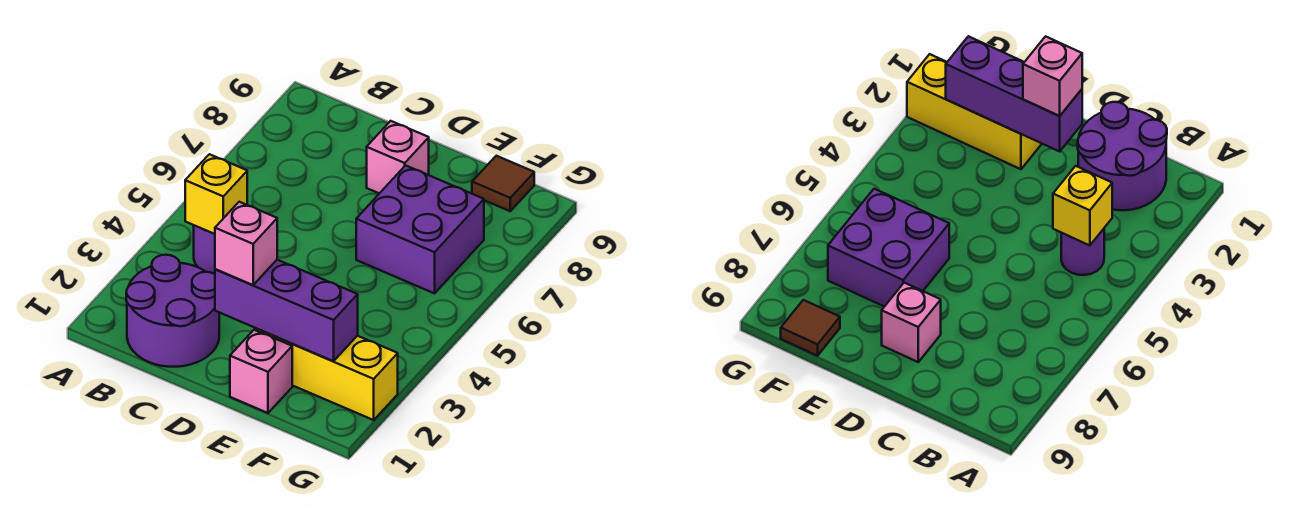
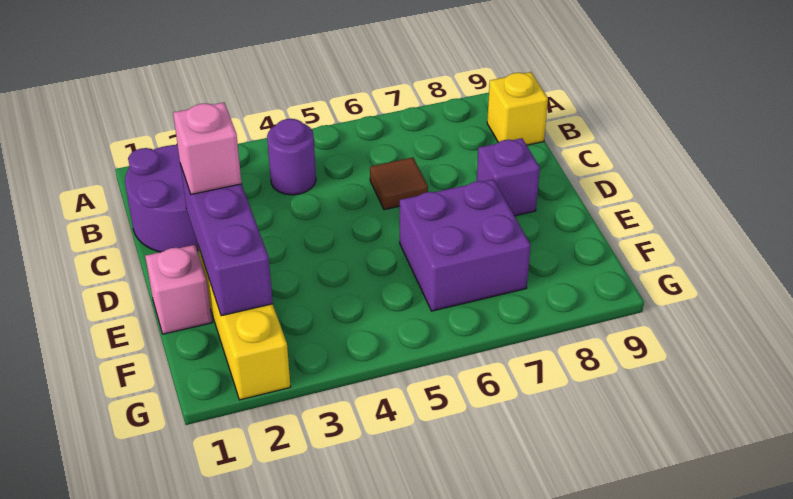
yellow 1x1 brick [185,154,247,234] -> yellow 1x1 brick moved to [487,72,548,145]
pink 1x1 brick [367,121,429,193] -> purple 1x1 brick [477,138,540,216]
brown 1x1 tile [472,156,534,211] -> brown 1x1 tile moved to [370,157,428,210]

